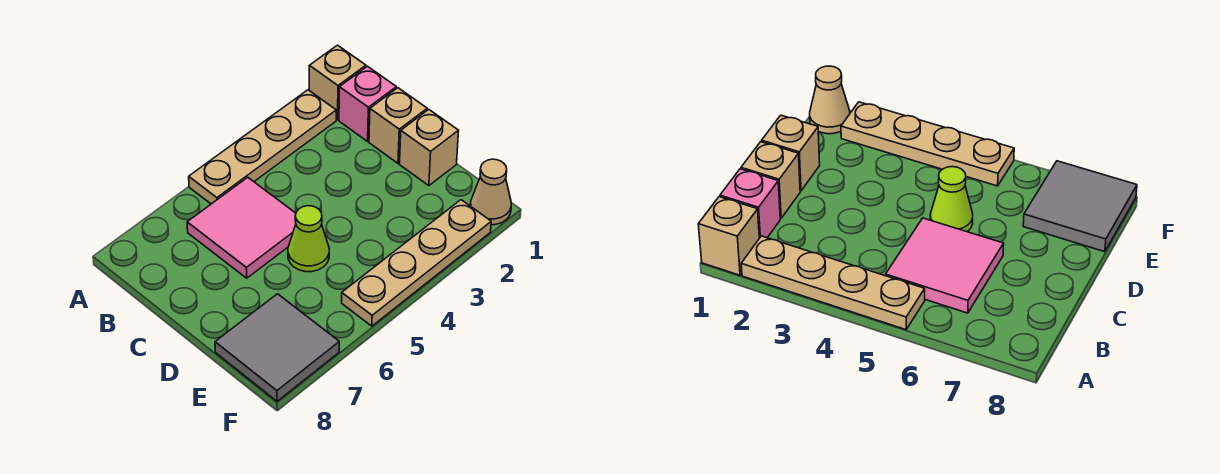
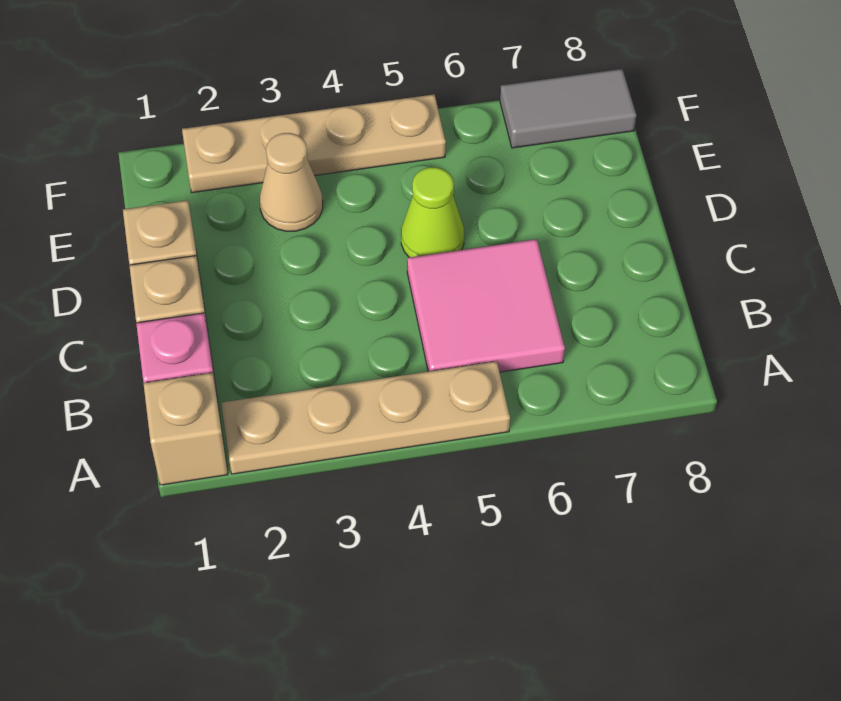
grey 2x2 tile [215,294,339,401] -> grey 1x2 tile [500,69,636,148]
tan 1x1 cone [470,159,511,225] -> tan 1x1 cone moved to [260,133,323,231]

